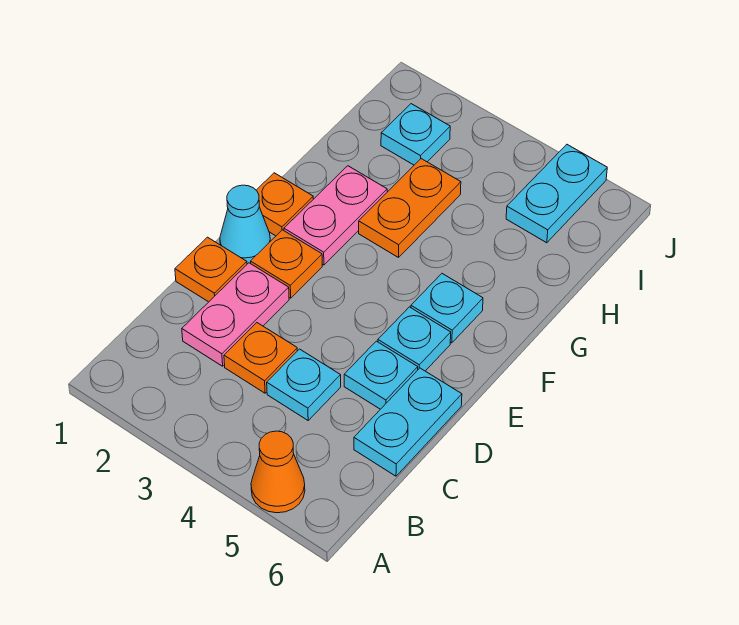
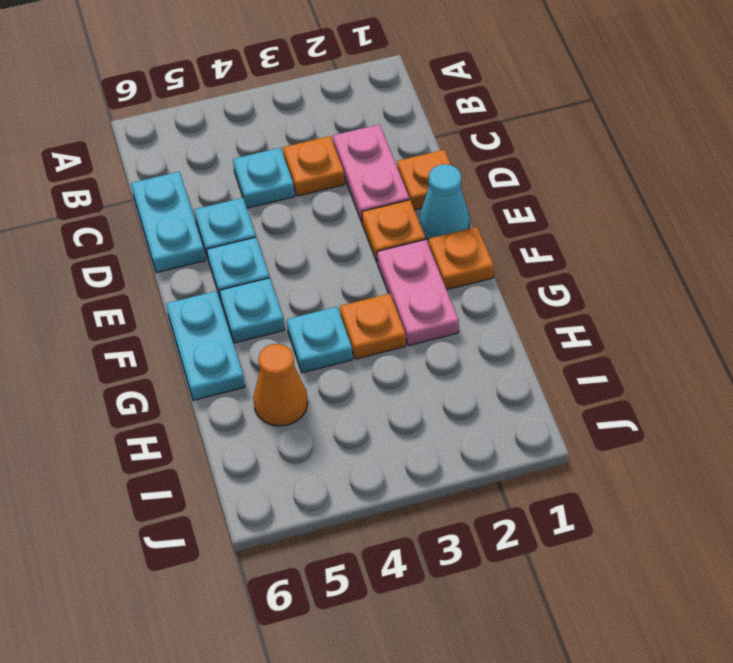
orange 1x1 cone [251,431,305,513] -> orange 1x1 cone moved to [253,344,308,426]
orange 1x2 plate [359,159,461,258] -> orange 1x1 plate [340,294,406,359]
cyan 1x1 plate [381,104,450,165] -> cyan 1x1 plate moved to [287,307,353,373]
cyan 1x2 plate [506,145,607,243] -> cyan 1x2 plate moved to [166,291,245,400]

